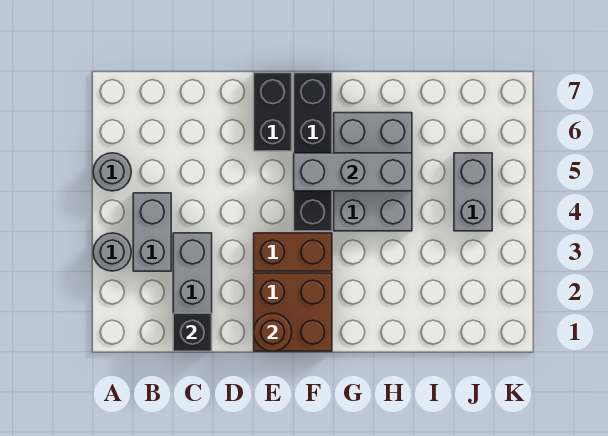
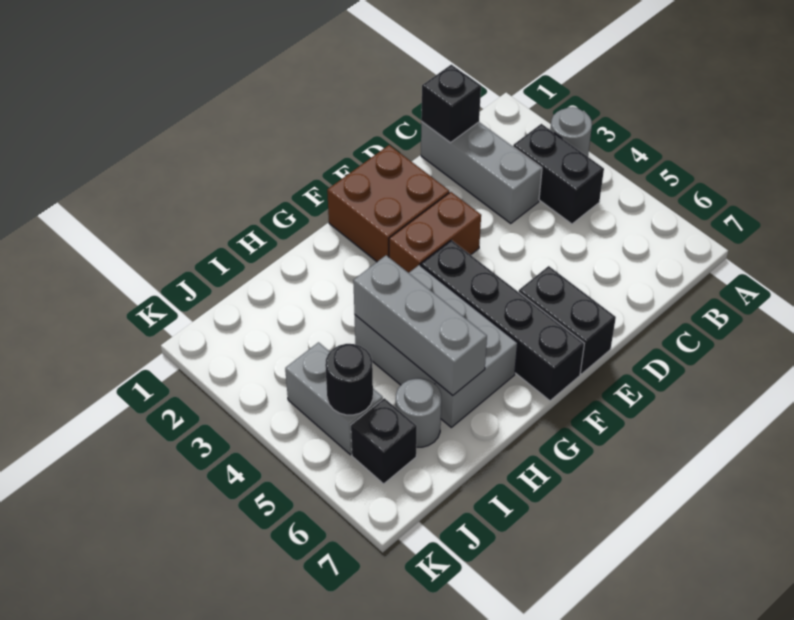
grey 1x1 round brick [93,153,131,191] -> grey 1x1 round brick moved to [396,378,441,447]
grey 1x2 brick [133,193,171,271] -> black 1x2 brick [513,124,604,224]
brown 1x1 round brick [254,313,292,351] -> none
grey 1x3 brick [294,153,412,191] -> grey 1x3 brick turned to [353,255,487,395]
none -> black 1x1 round brick [325,344,373,415]
none -> black 1x1 brick [351,398,417,484]

